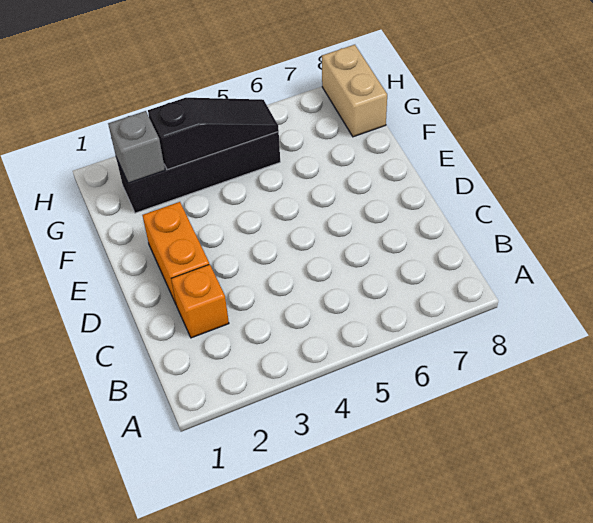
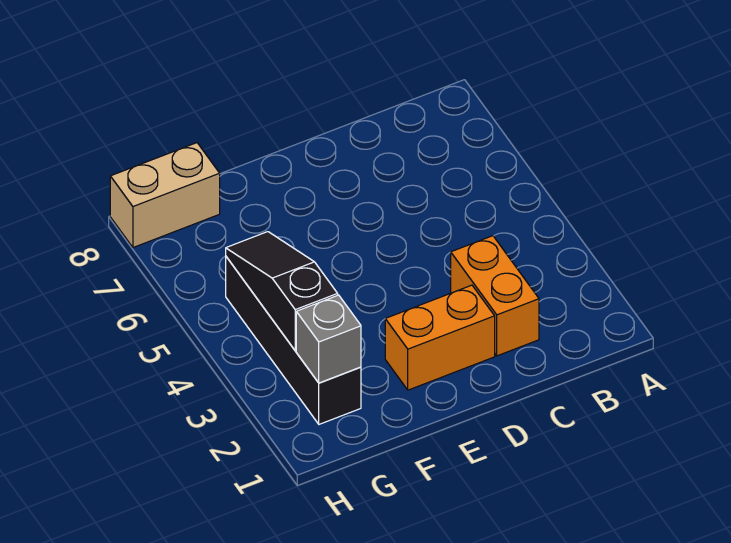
orange 1x1 brick [171,264,229,338] -> orange 1x2 brick [451,236,539,356]

